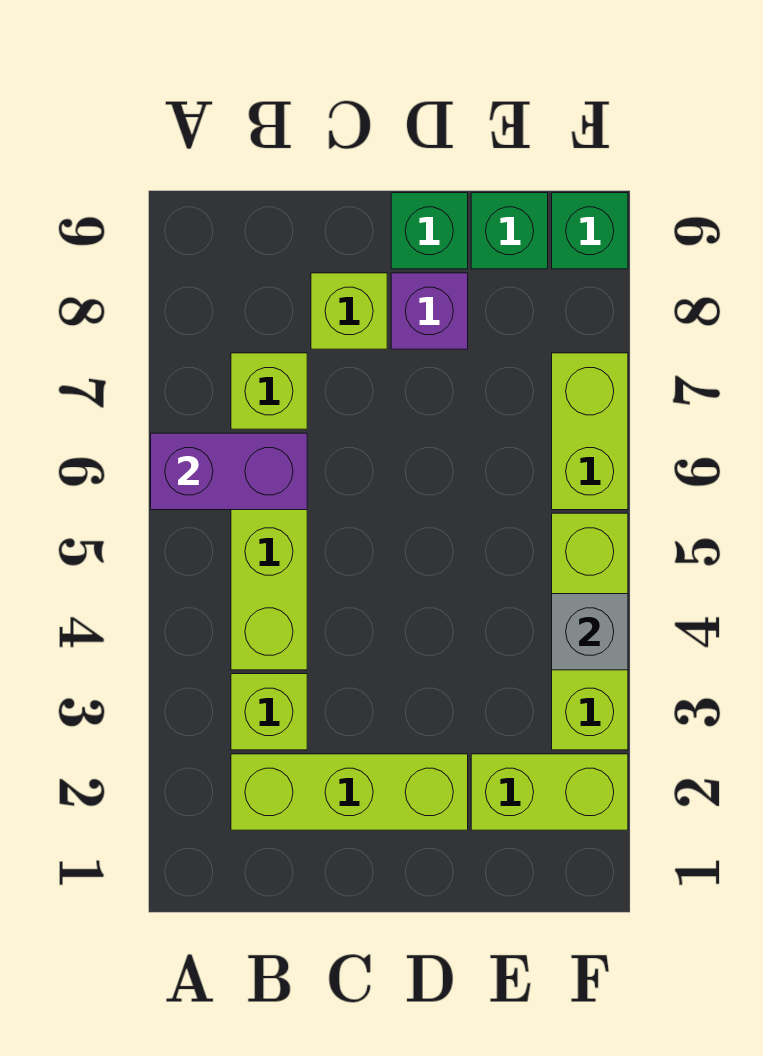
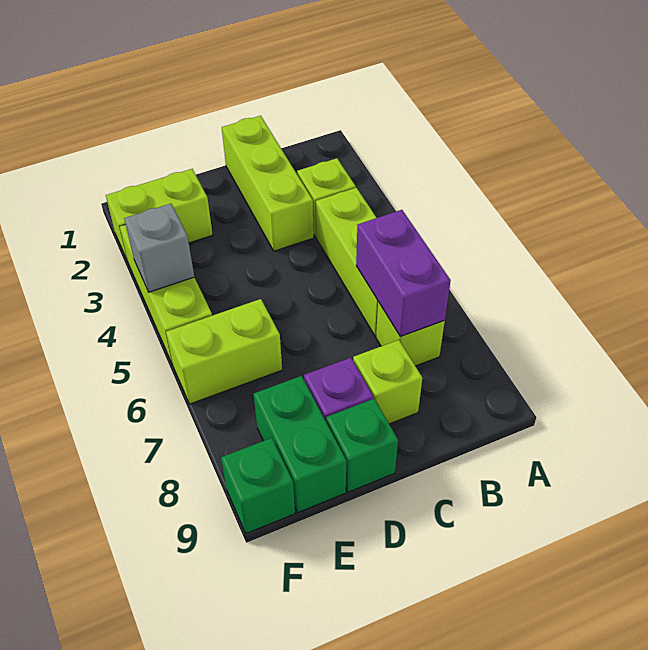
purple 1x2 brick [151,433,307,510] -> purple 1x2 brick turned to [356,210,451,336]
lime 1x3 brick [231,754,468,830] -> lime 1x3 brick turned to [222,116,314,251]
green 1x1 brick [471,193,548,269] -> green 1x2 brick [254,376,346,512]
lime 1x2 brick [552,353,628,510] -> lime 1x2 brick turned to [166,299,282,404]

